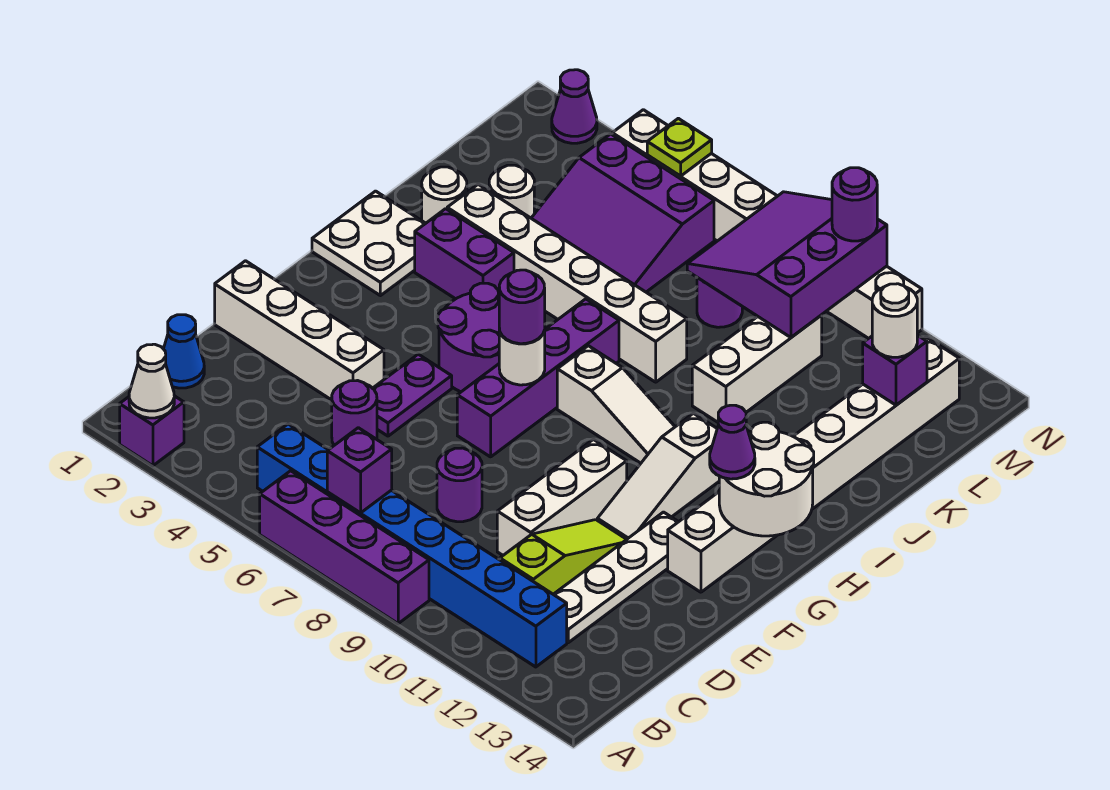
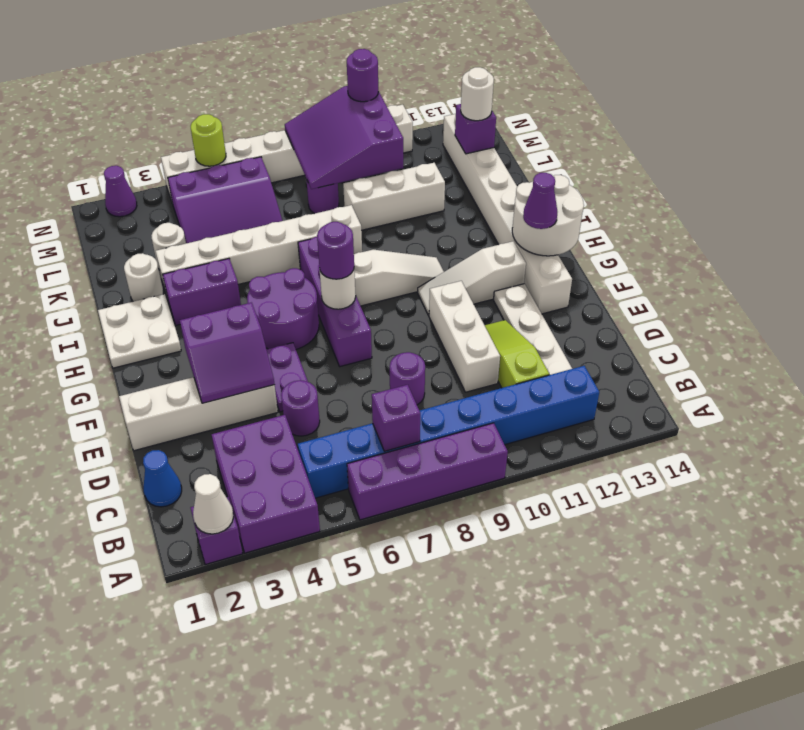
none -> purple 2x3 brick [212,415,320,553]
none -> purple 2x2 slope [180,303,275,403]
white 1x3 slope [597,413,719,539] -> white 1x3 slope turned to [418,241,526,315]
white 1x3 brick [692,315,822,422] -> white 1x3 brick turned to [343,163,445,230]
lime 1x1 plate [647,118,712,176] -> lime 1x1 round brick [191,114,226,166]

